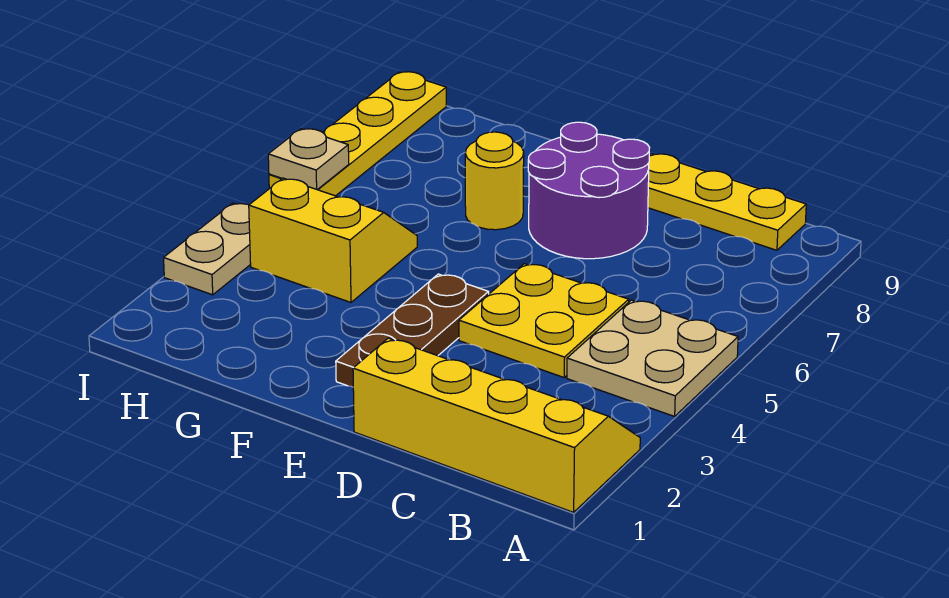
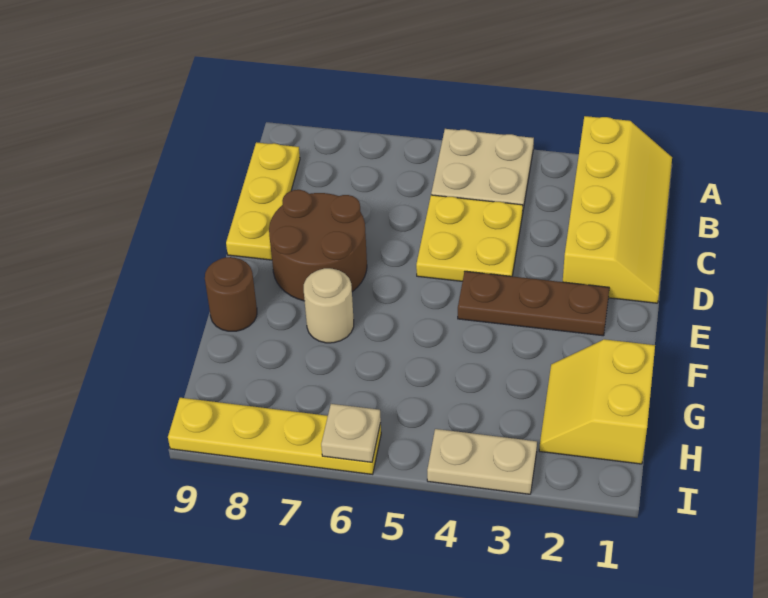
yellow 2x4 slope [353,338,640,512] -> yellow 2x4 slope turned to [563,116,672,303]
purple 2x2 round brick [528,122,650,259] -> brown 2x2 round brick [269,190,367,301]
yellow 1x1 round brick [465,132,524,230] -> tan 1x1 round brick [304,268,354,343]
none -> brown 1x1 round brick [205,257,257,331]
yellow 2x2 slope [249,178,417,302] -> yellow 2x2 slope moved to [539,339,655,464]

